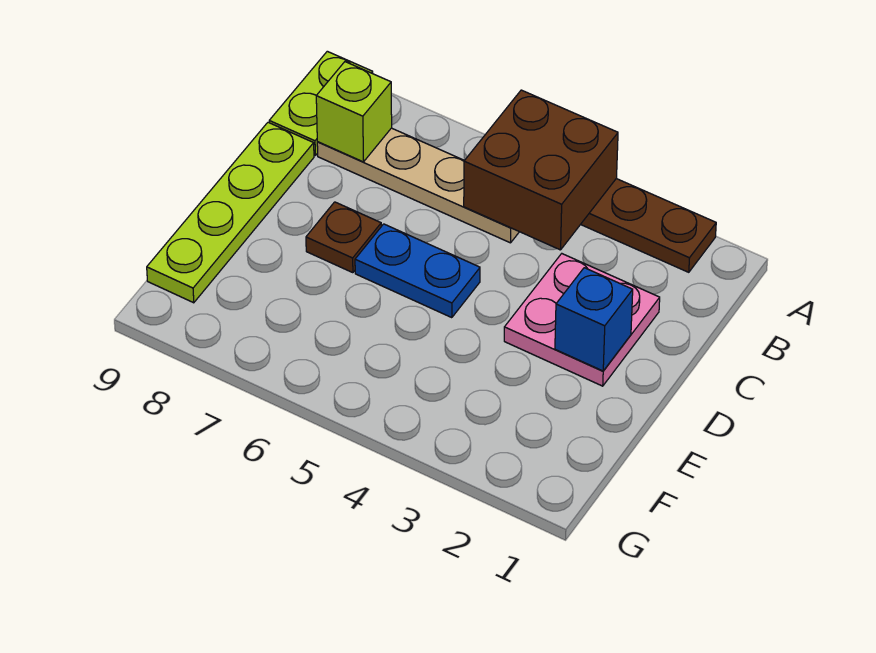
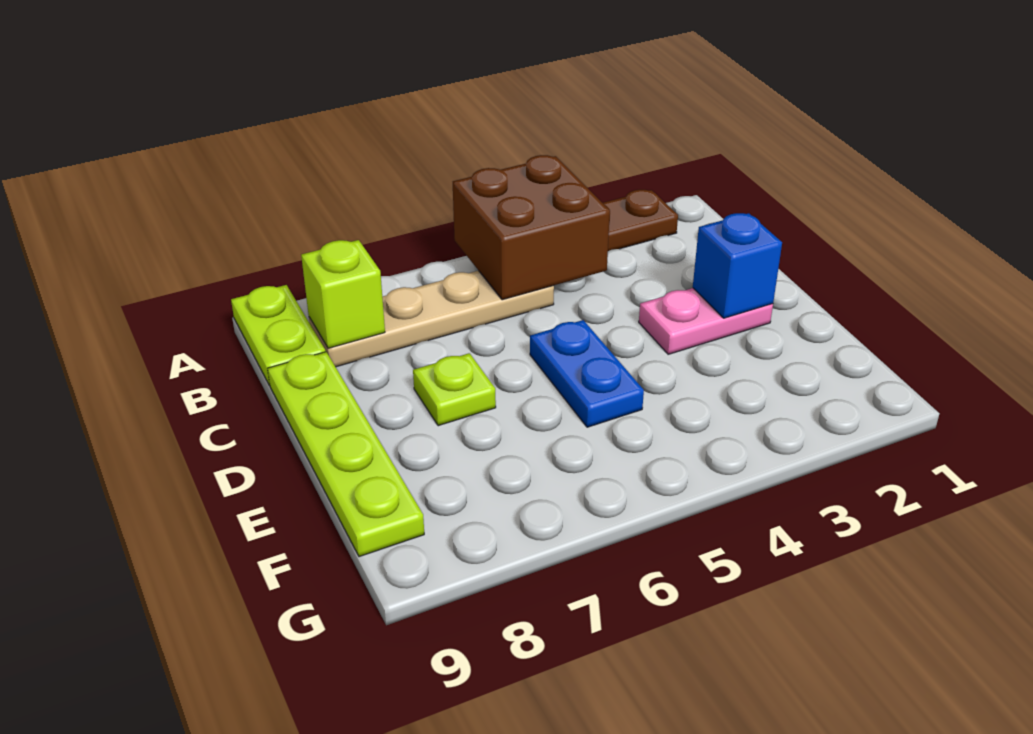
pink 2x2 plate [504,254,660,386] -> pink 1x2 plate [639,288,773,354]
blue 1x2 plate [355,224,480,318] -> blue 1x2 plate turned to [530,320,644,427]
brown 1x1 plate [306,202,381,273] -> lime 1x1 plate [413,353,496,426]

